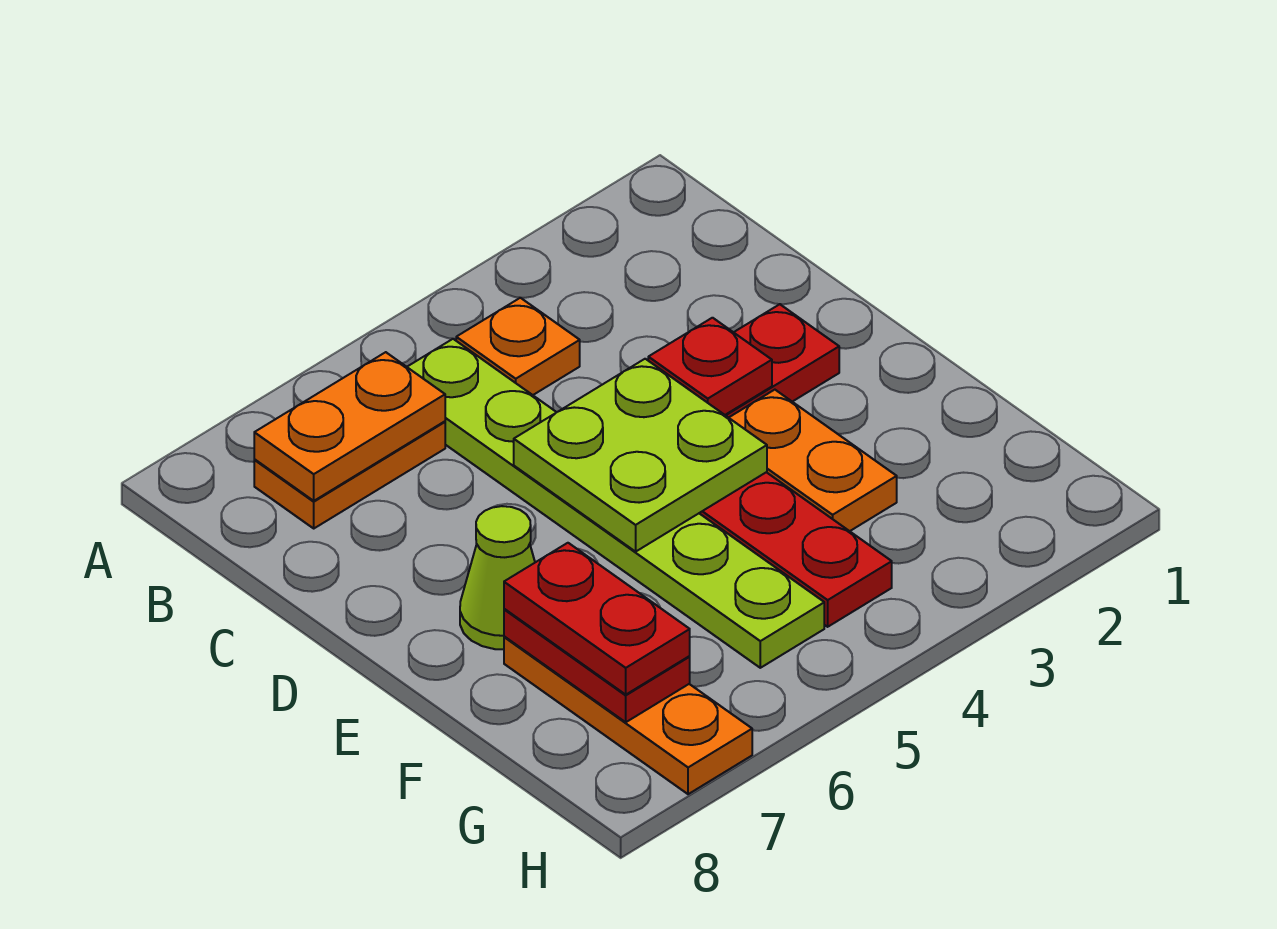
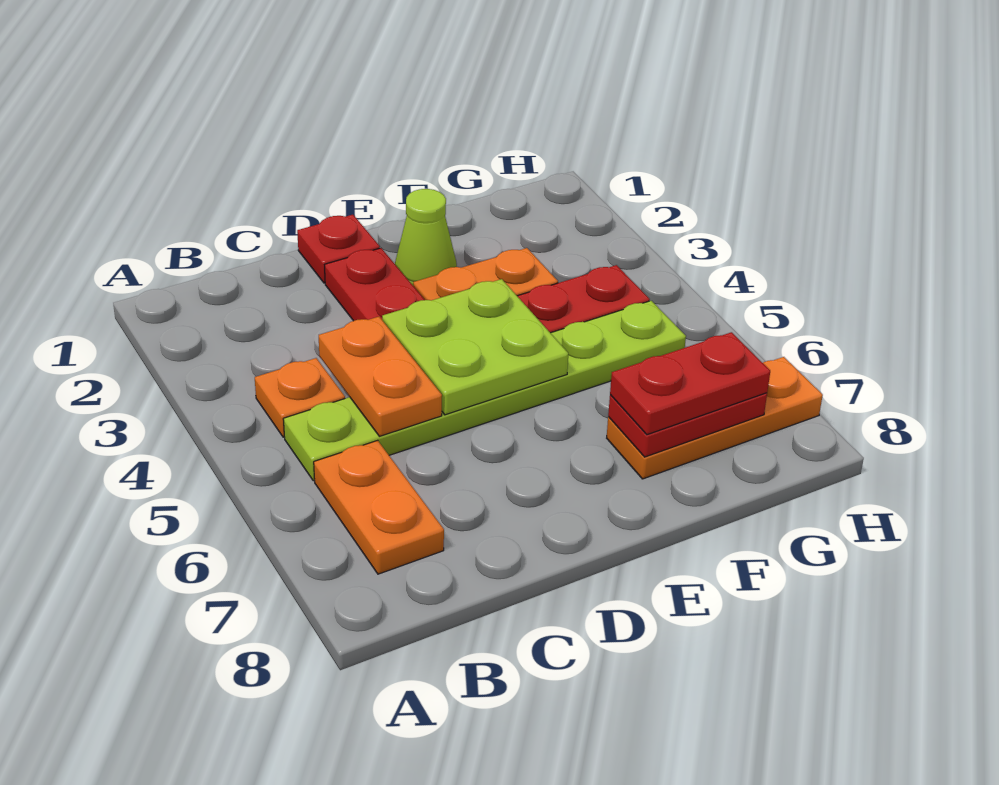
orange 1x2 plate [254,352,445,501] -> orange 1x2 plate moved to [319,317,442,436]
red 1x1 plate [648,318,772,415] -> red 1x1 plate moved to [297,215,380,283]
lime 1x1 cone [460,506,535,649] -> lime 1x1 cone moved to [395,189,457,285]

